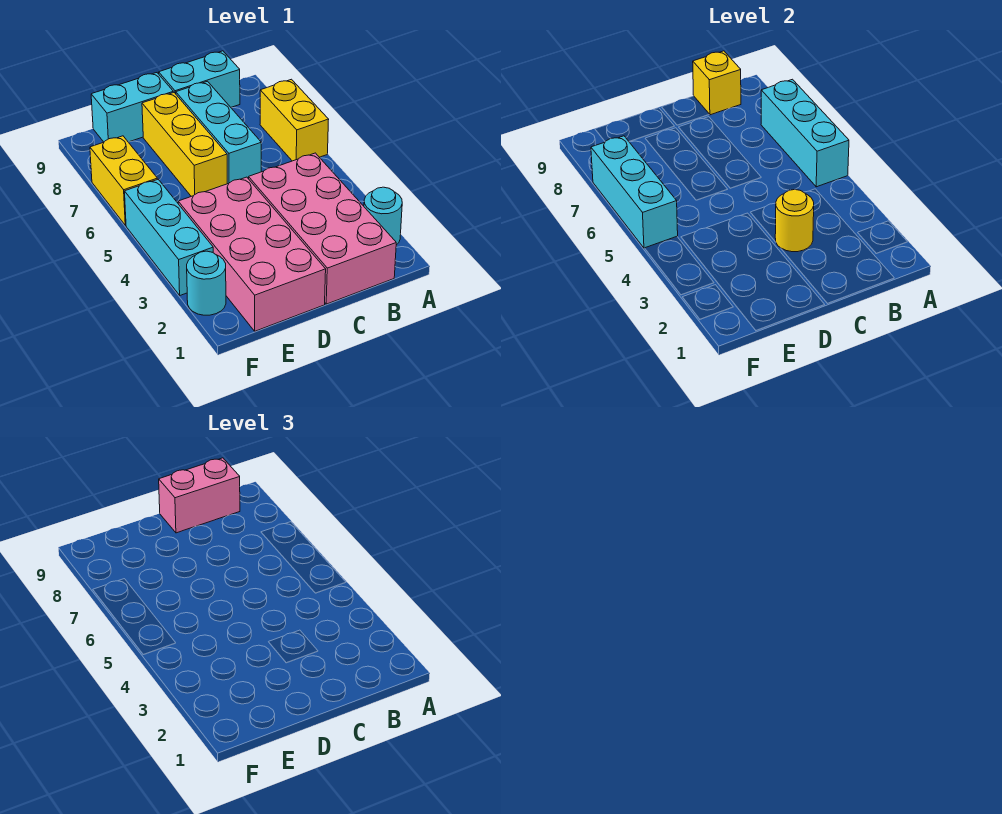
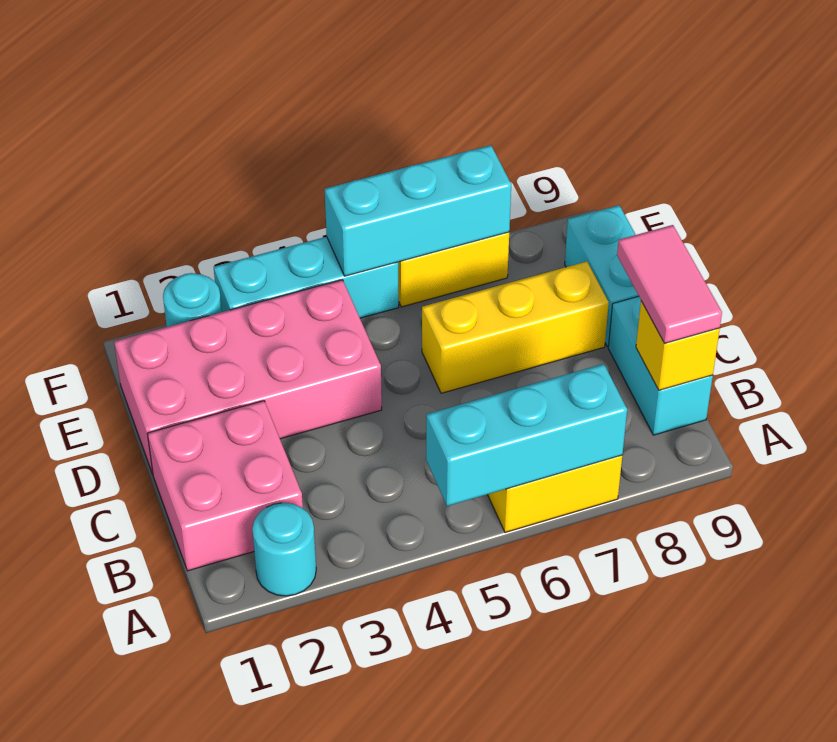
pink 2x4 brick [249,153,396,304] -> pink 2x2 brick [147,401,303,571]
pink 1x2 brick [159,458,240,533] -> pink 1x2 tile [617,225,722,343]
yellow 1x1 round brick [775,190,814,252] -> none
cyan 1x3 brick [176,81,261,184] -> none

